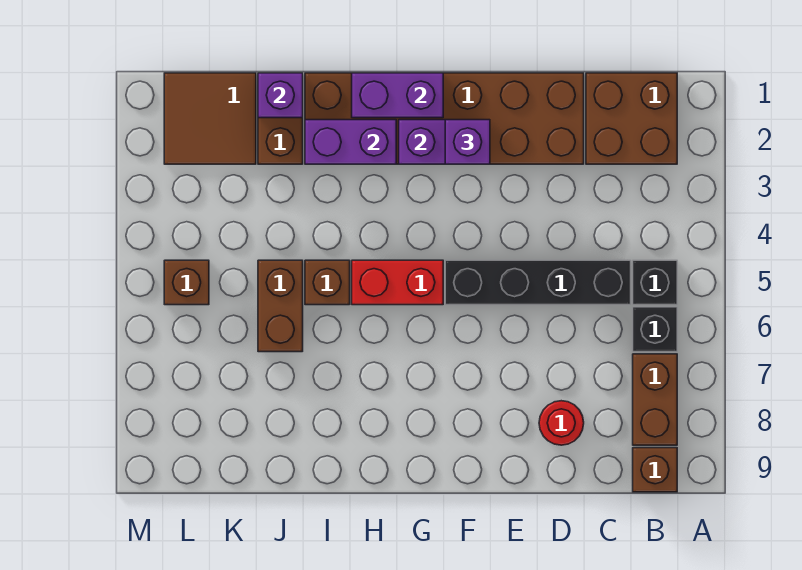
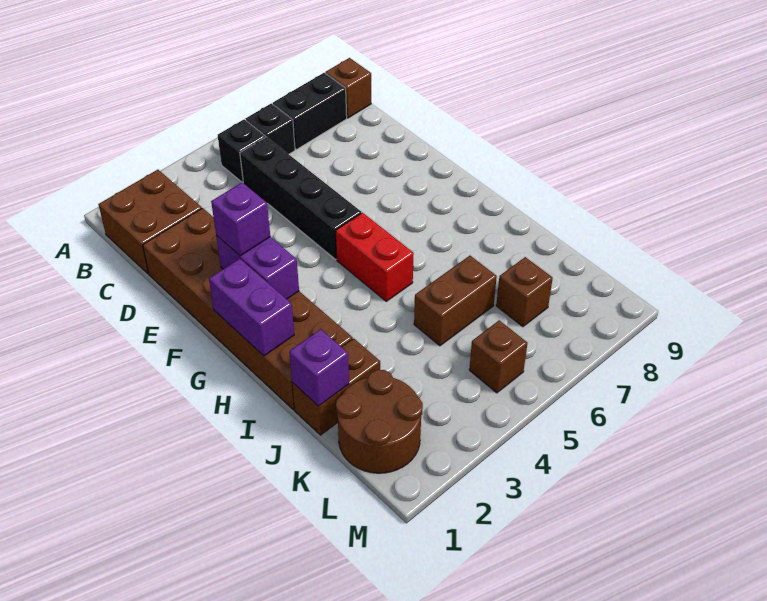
brown 1x2 brick [633,354,677,445] -> black 1x2 brick [273,73,347,149]
red 1x1 round brick [539,401,584,445] -> none
purple 1x2 brick [305,120,396,164] -> none
brown 1x1 brick [305,260,350,305] -> brown 1x1 brick moved to [496,257,553,327]
brown 2x2 tile [164,73,256,164] -> brown 2x2 round brick [336,370,423,473]

